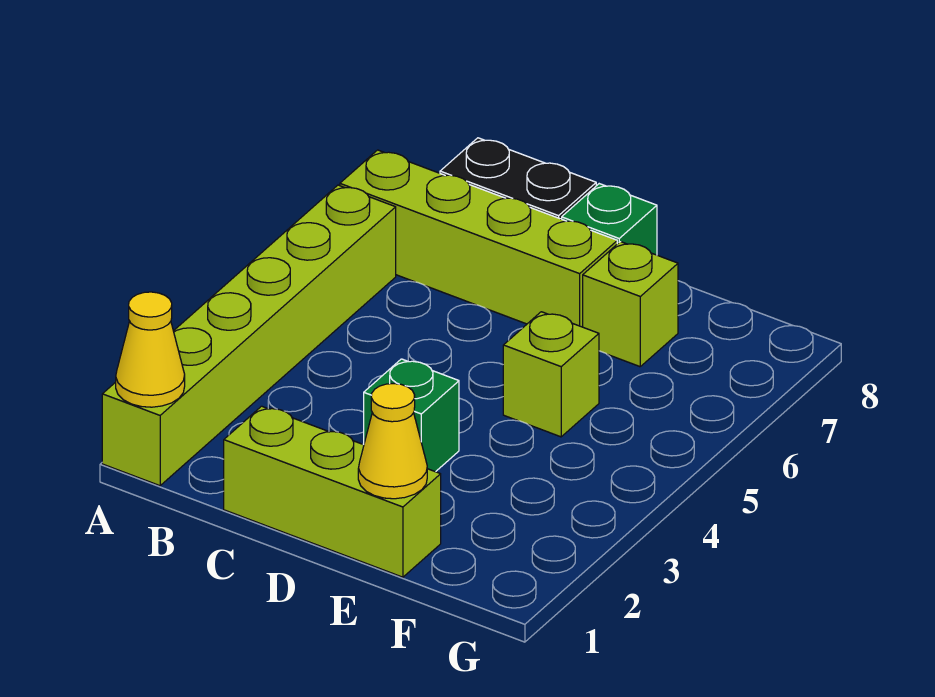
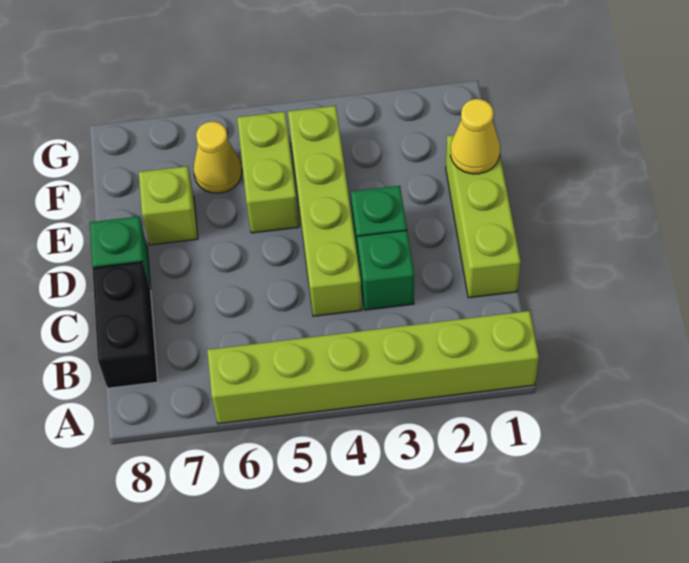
yellow 1x1 cone [116,292,185,407] -> yellow 1x1 cone moved to [193,122,242,193]
lime 1x4 brick [340,150,617,327] -> lime 1x4 brick moved to [288,106,362,316]
none -> green 1x1 brick [357,231,414,310]
lime 1x1 brick [503,312,599,437] -> lime 1x2 brick [237,112,299,233]

